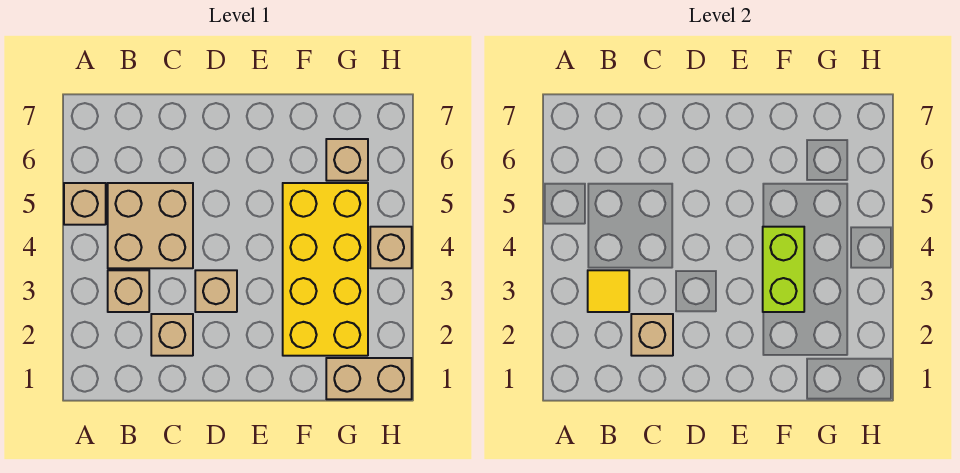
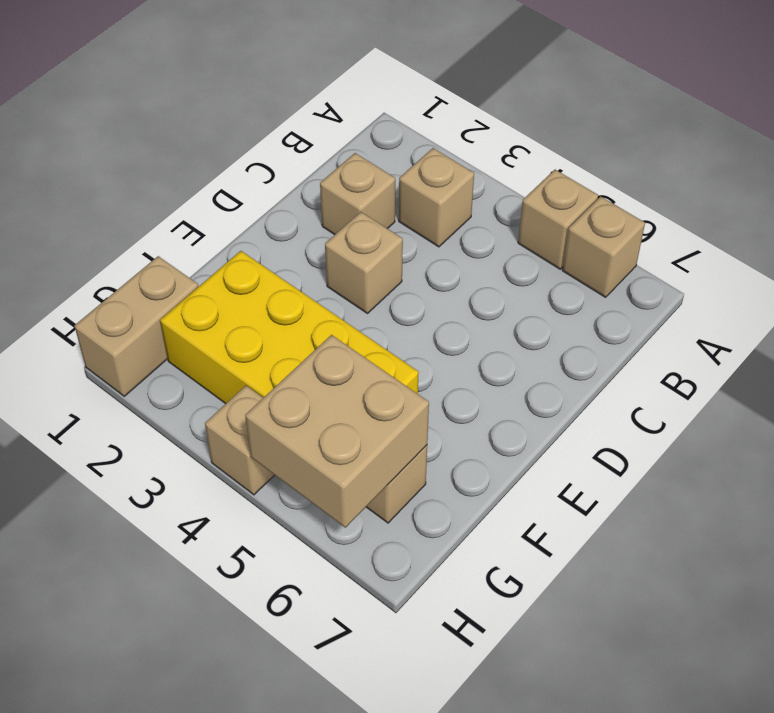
yellow 1x1 tile [588,270,629,312] -> none
tan 2x2 brick [108,183,193,268] -> tan 2x2 brick moved to [245,335,429,528]
tan 1x1 brick [631,314,673,356] -> tan 1x1 brick moved to [562,196,645,297]
lime 1x2 brick [763,227,804,312] -> none

